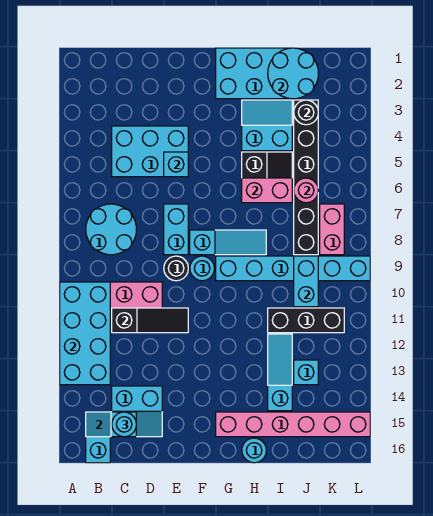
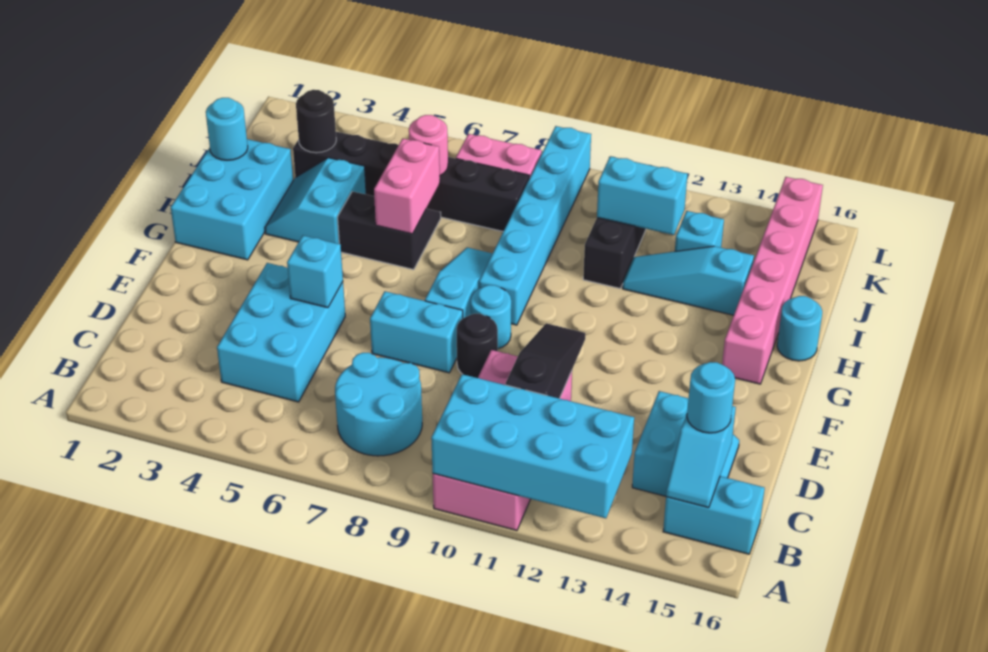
cyan 2x2 round brick [268,48,318,99] -> cyan 1x1 round brick [206,98,248,160]
cyan 1x2 brick [294,256,318,307] -> cyan 1x2 brick moved to [597,156,687,235]

